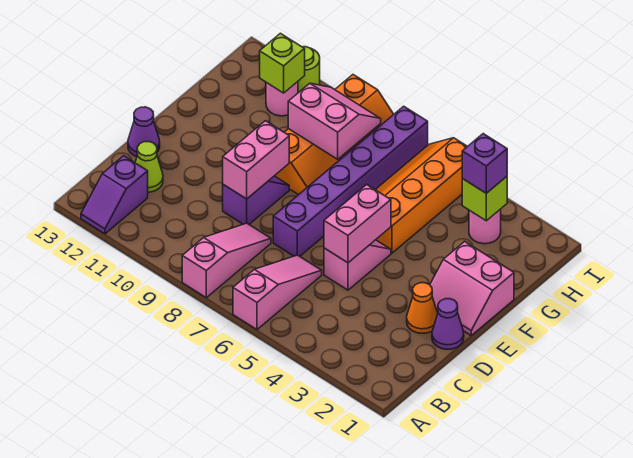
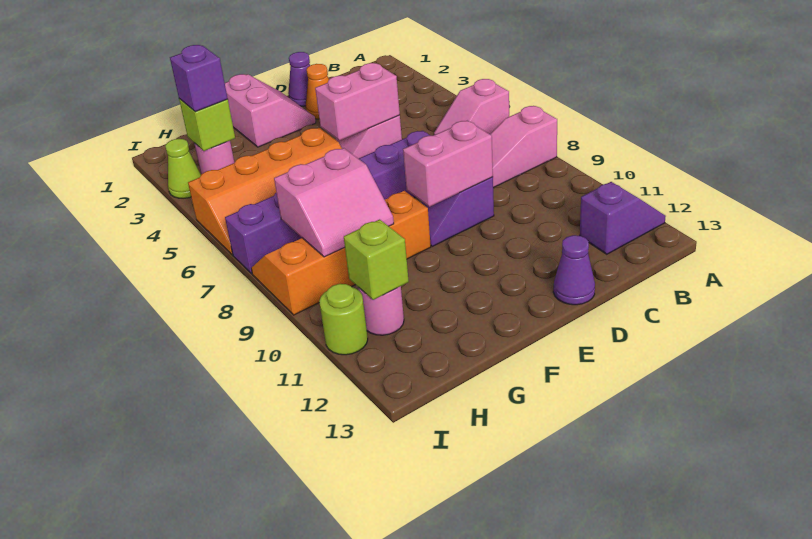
pink 1x3 slope [233,255,322,330] -> pink 1x2 slope [434,79,509,135]
lime 1x1 cone [135,142,163,192] -> lime 1x1 cone moved to [165,139,201,198]
pink 2x2 slope [288,83,381,159] -> pink 2x2 slope turned to [274,148,394,257]

